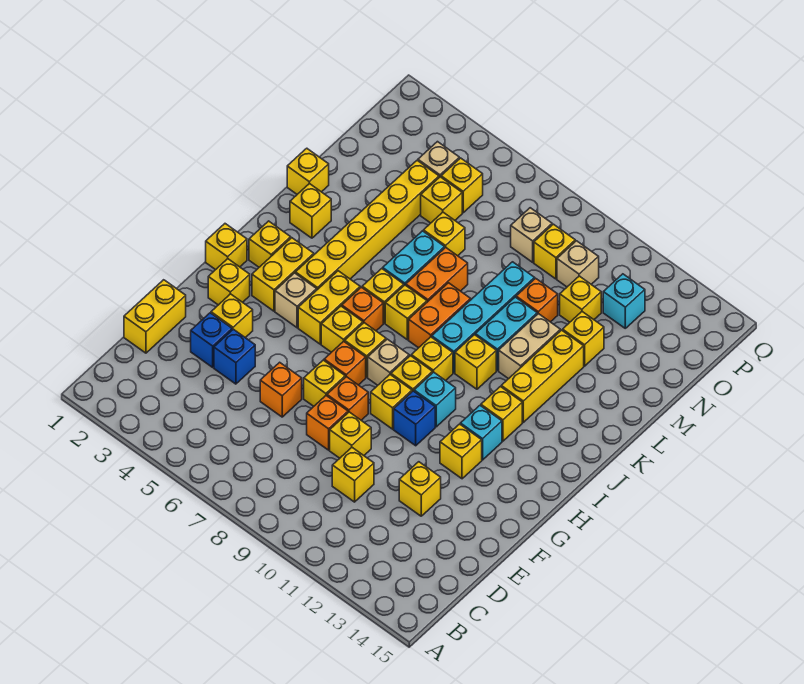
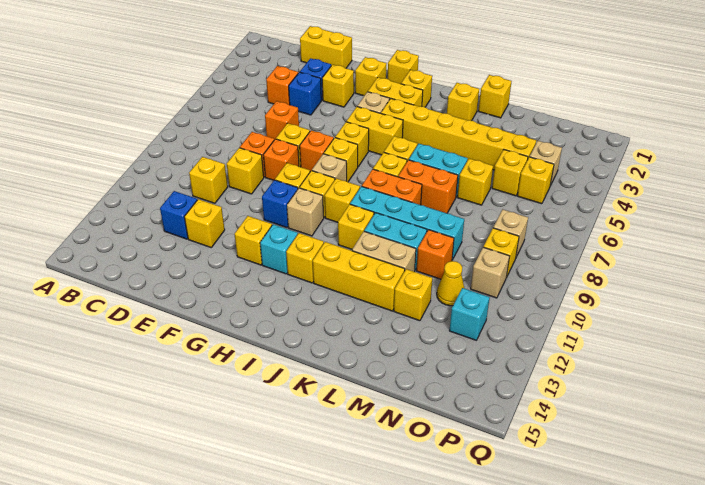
none -> blue 1x1 brick [160,191,197,239]
cyan 1x1 brick [414,372,456,427] -> tan 1x1 brick [287,188,324,236]
orange 1x1 brick [342,287,383,331] -> orange 1x1 brick moved to [266,66,298,105]
yellow 1x1 brick [560,276,601,322] -> yellow 1x1 cone [437,261,464,306]

